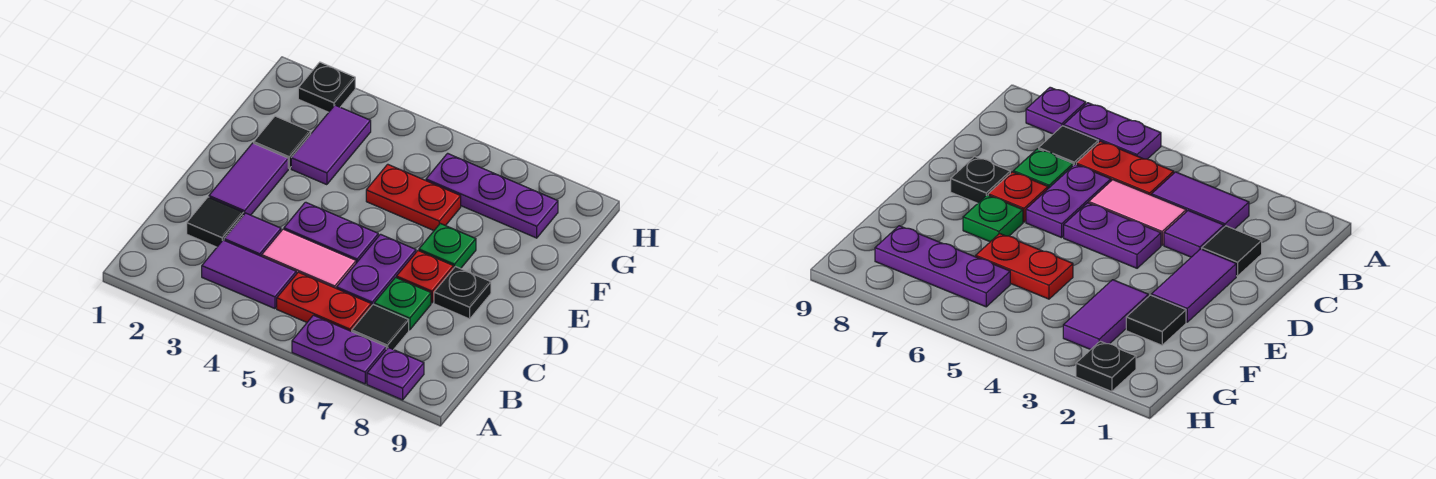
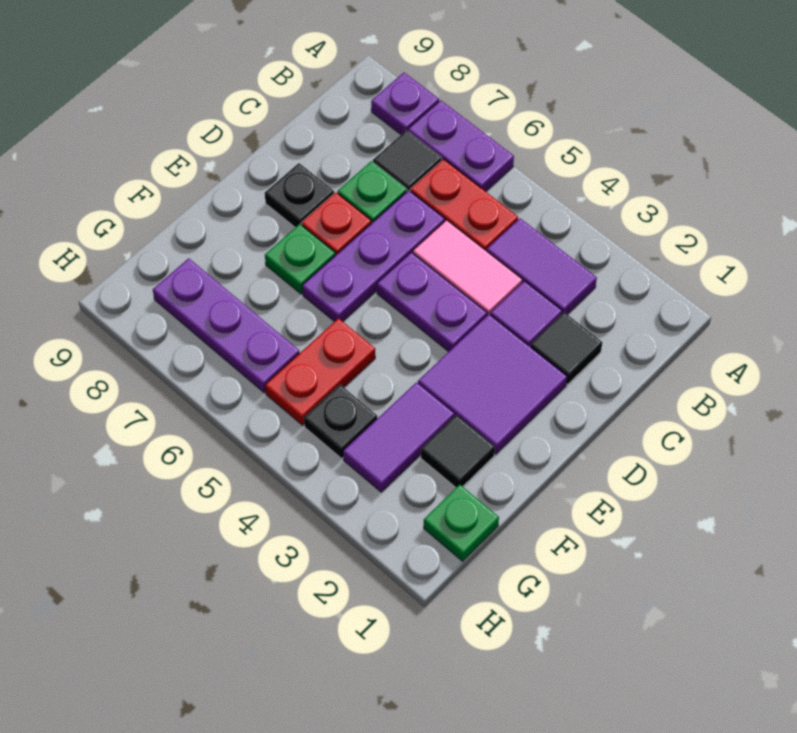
purple 1x2 plate [337,234,416,306] -> purple 1x3 plate [302,190,445,322]
purple 1x2 tile [209,143,288,215] -> purple 2x2 tile [418,315,567,454]
red 1x2 plate [366,164,461,230] -> red 1x2 plate turned to [265,318,375,425]
none -> green 1x1 plate [424,485,499,561]
black 1x1 plate [298,62,355,112] -> black 1x1 plate moved to [304,385,377,458]

